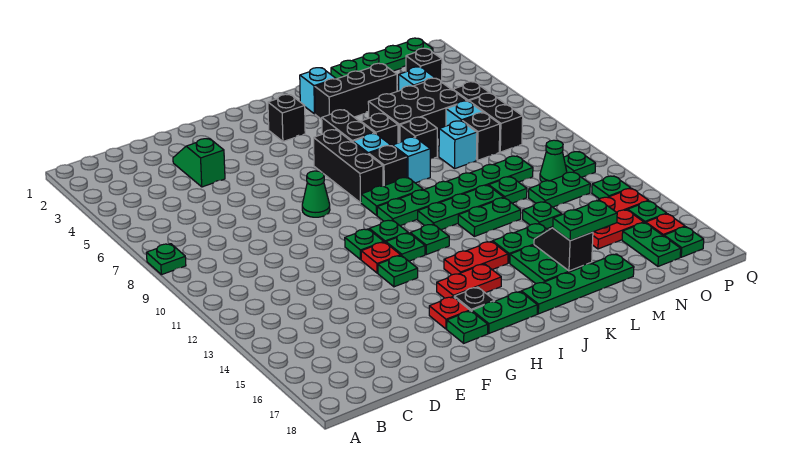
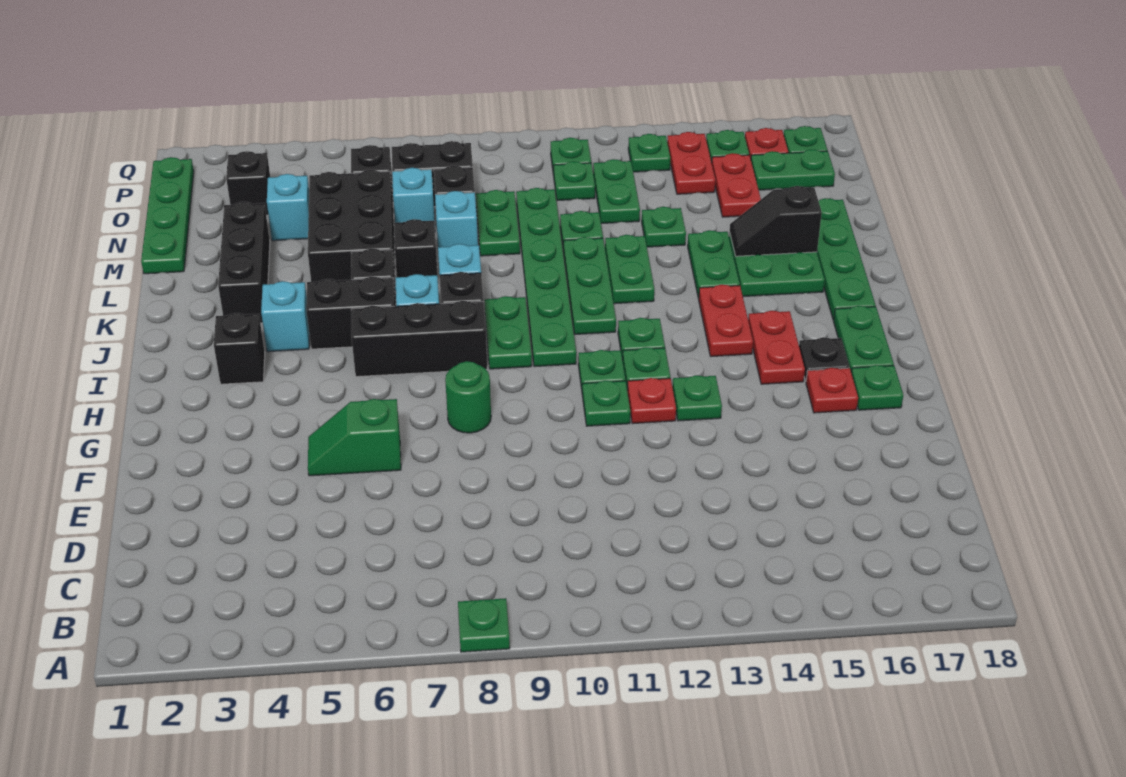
green 1x2 slope [173,138,225,187] -> green 1x2 slope moved to [308,399,401,476]
green 1x1 cone [302,171,330,217] -> green 1x1 round brick [445,361,491,433]
cyan 1x1 brick [300,68,336,114] -> cyan 1x1 brick moved to [261,281,309,352]
green 1x2 plate [553,200,617,241] -> green 1x2 plate moved to [476,190,520,256]
green 1x1 cone [540,140,567,182] -> green 1x1 plate [554,161,595,201]

